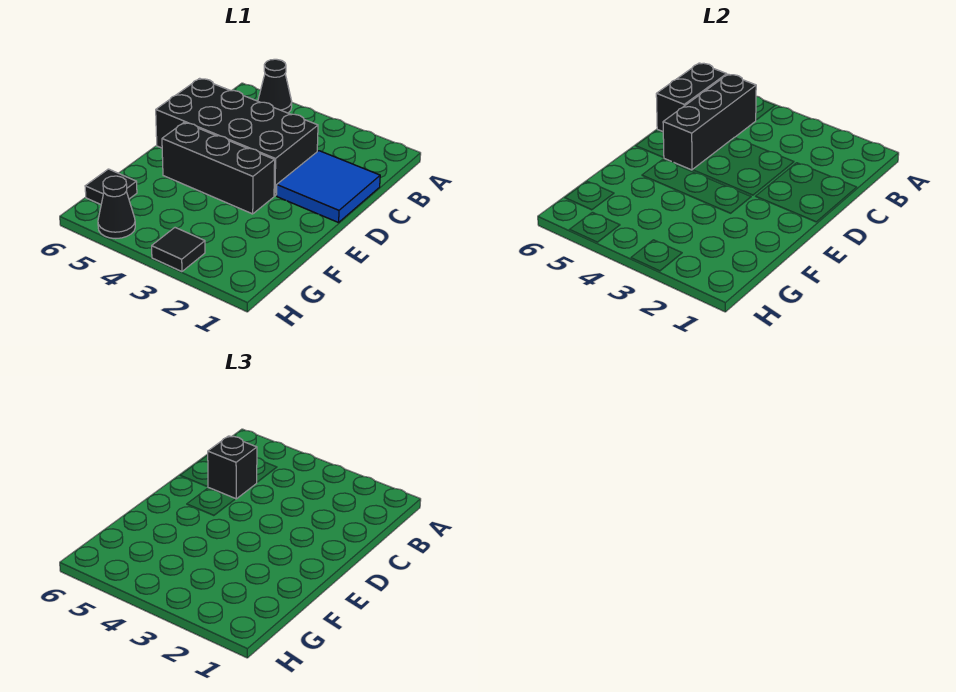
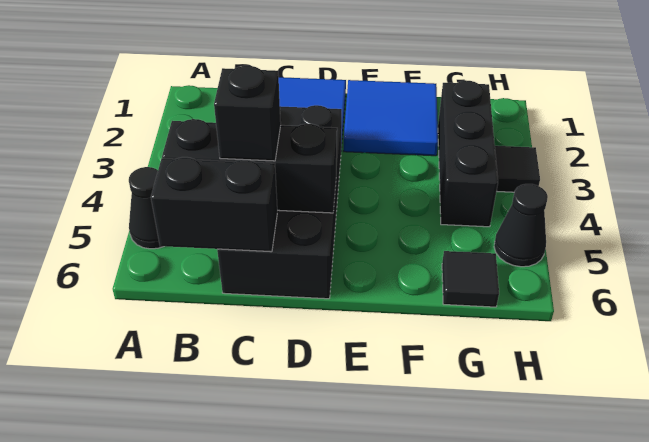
none -> blue 2x2 tile [344,80,438,156]
black 1x3 brick [162,123,275,214] -> black 1x3 brick moved to [438,80,498,227]

